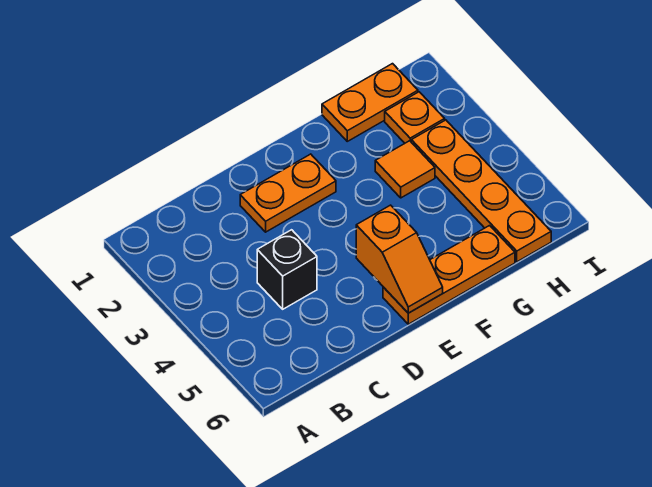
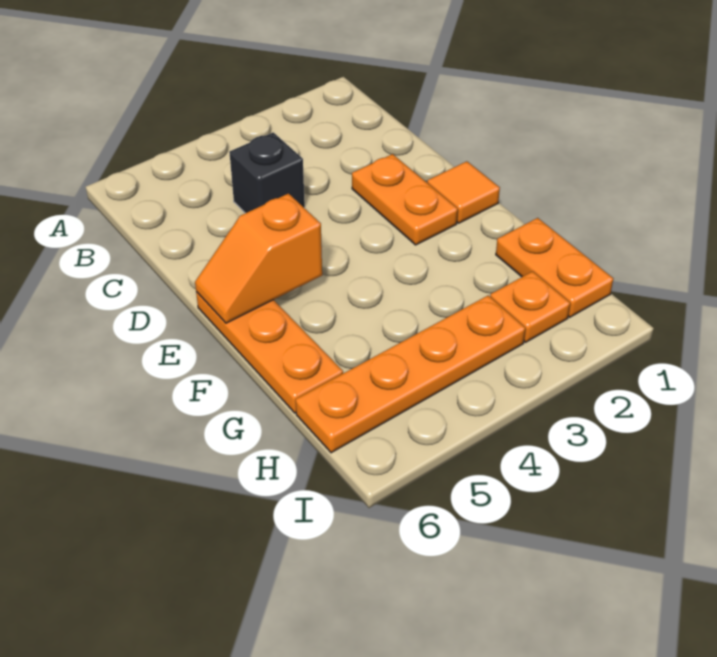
orange 1x1 tile [375,141,435,198] -> orange 1x1 tile moved to [427,161,500,223]

